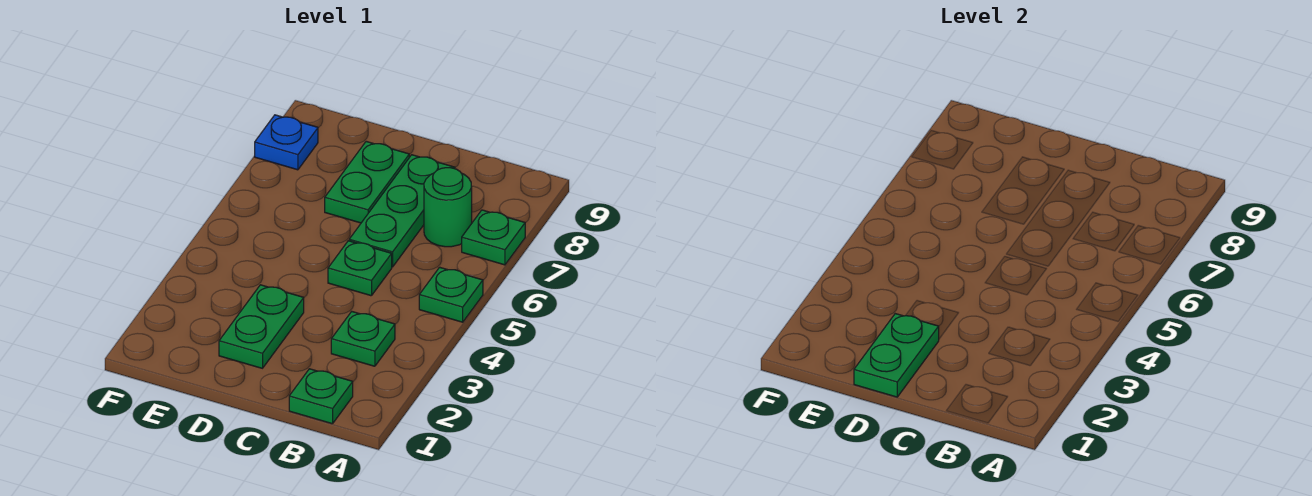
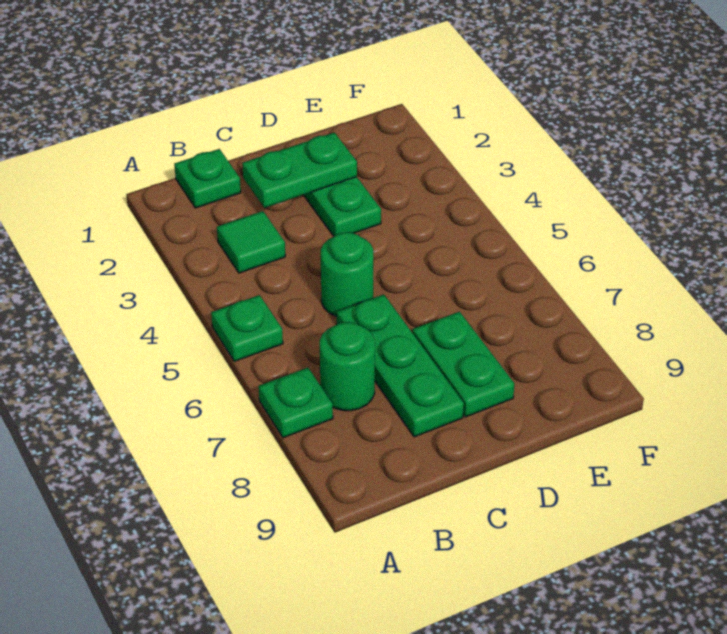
green 1x1 plate [331,312,395,366] -> green 1x1 tile [217,211,285,273]
green 1x1 plate [328,241,392,296] -> green 1x1 round brick [321,232,373,317]
green 1x2 plate [854,314,939,397] -> green 1x2 plate turned to [242,133,357,208]
blue 1x1 plate [255,115,318,170] -> none

